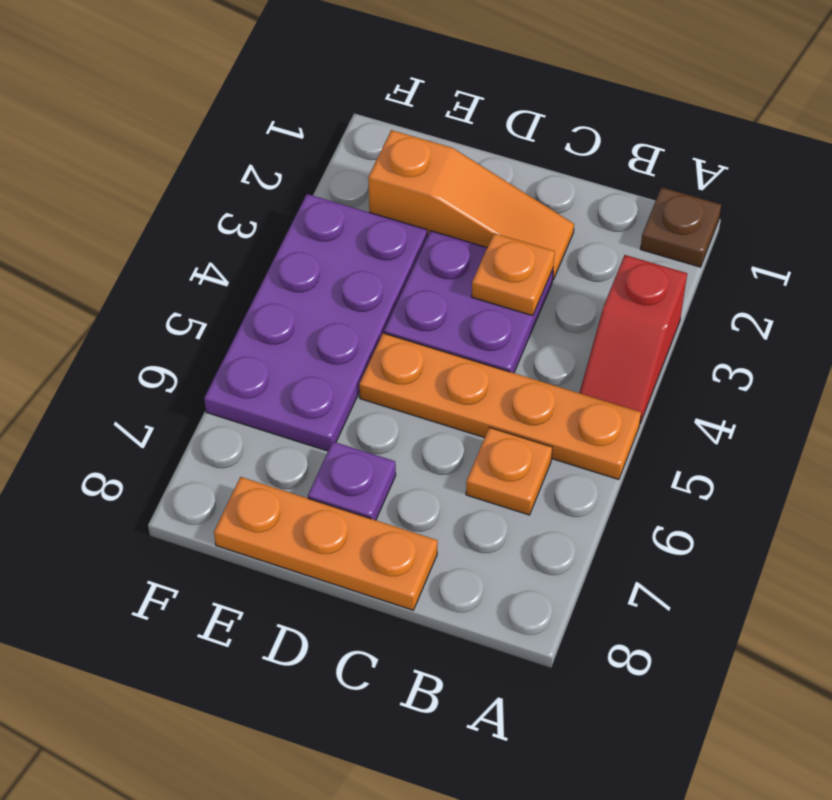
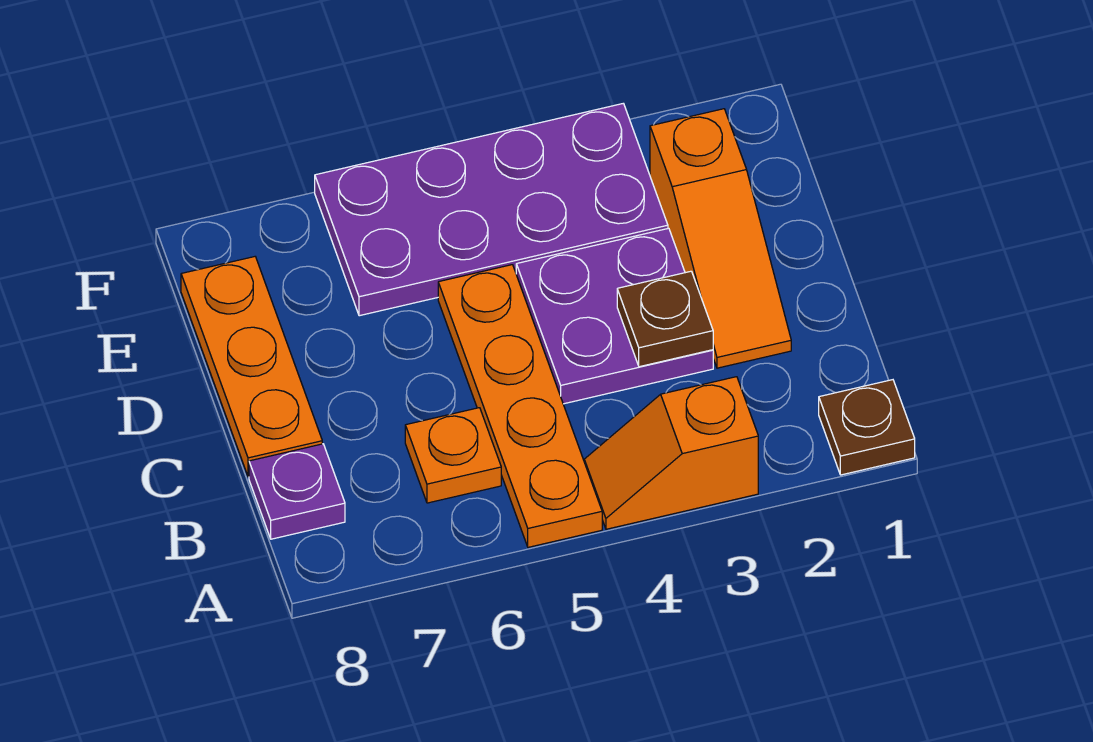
red 1x2 slope [580,255,687,423] -> orange 1x2 slope [584,377,758,529]
orange 1x1 plate [472,233,555,316] -> brown 1x1 plate [617,271,713,367]
purple 1x1 plate [308,442,396,520] -> purple 1x1 plate moved to [249,444,345,539]

